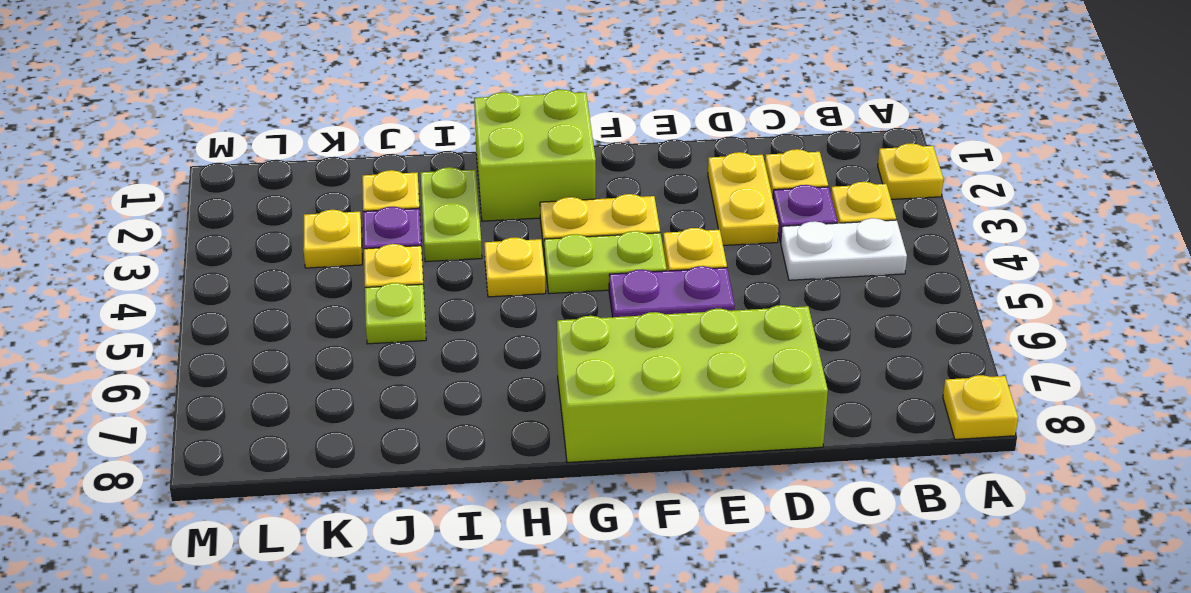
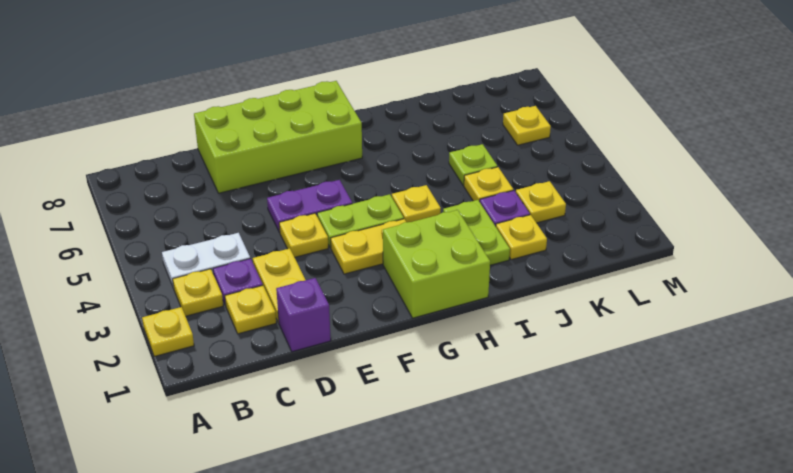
yellow 1x1 plate [943,375,1018,439] -> yellow 1x1 plate moved to [503,106,551,145]
none -> purple 1x1 brick [276,278,331,352]

